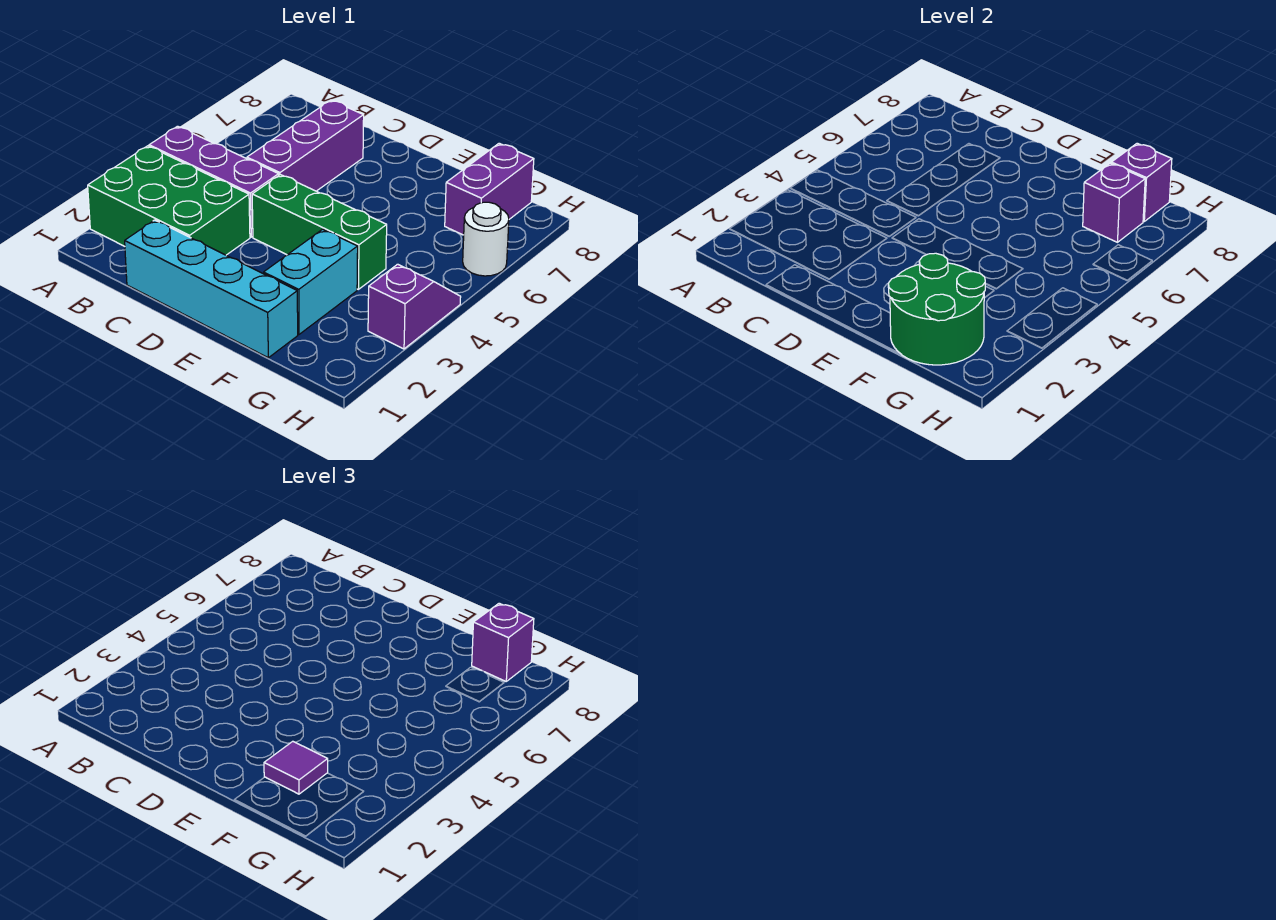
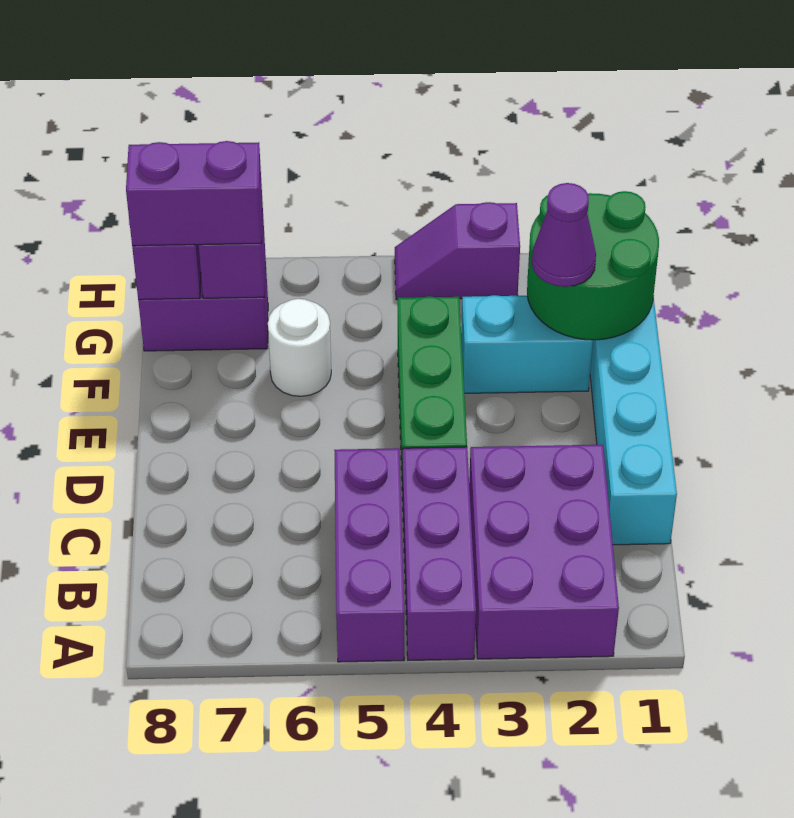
green 2x3 brick [88,146,250,255] -> purple 2x3 brick [469,445,619,659]
purple 1x3 brick [247,100,364,191] -> purple 1x3 brick turned to [334,448,404,662]
purple 1x1 tile [264,741,328,794] -> purple 1x1 cone [532,183,596,287]
purple 1x1 brick [472,603,534,681] -> purple 1x2 brick [126,141,262,246]
white 1x1 round brick [463,202,509,276] -> white 1x1 round brick moved to [268,299,331,396]

